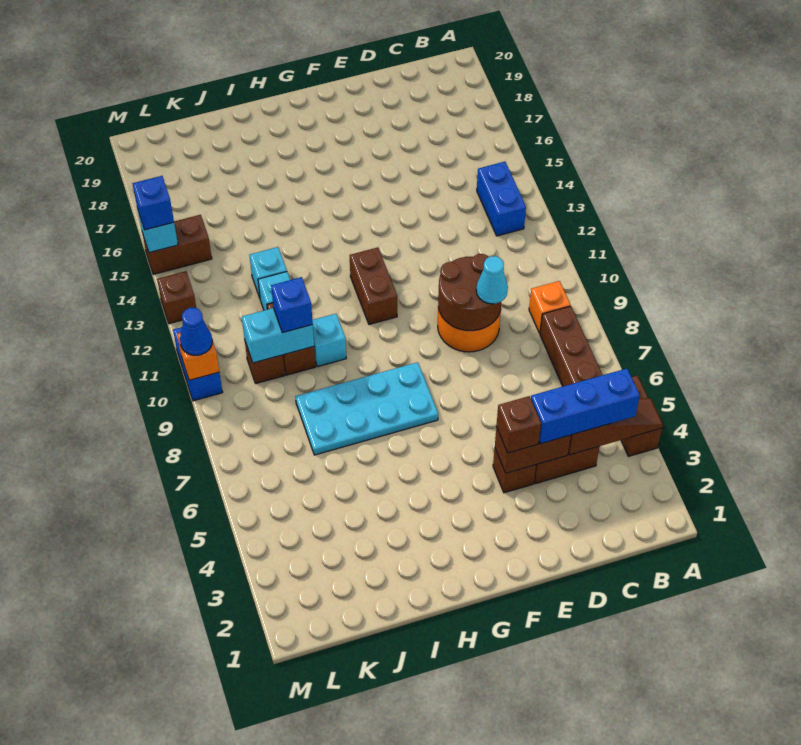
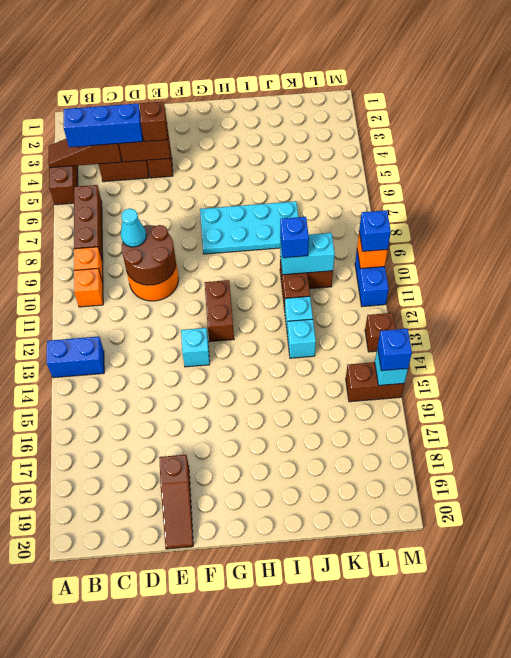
none -> orange 1x1 brick [74,268,103,307]
blue 1x2 brick [477,162,526,236] -> blue 1x2 brick turned to [47,337,104,378]
none -> brown 1x3 slope [159,455,193,549]
cyan 1x1 brick [312,314,346,367] -> cyan 1x1 brick moved to [181,328,210,367]
blue 1x1 cone [180,308,212,355] -> blue 1x1 brick [359,210,391,251]

